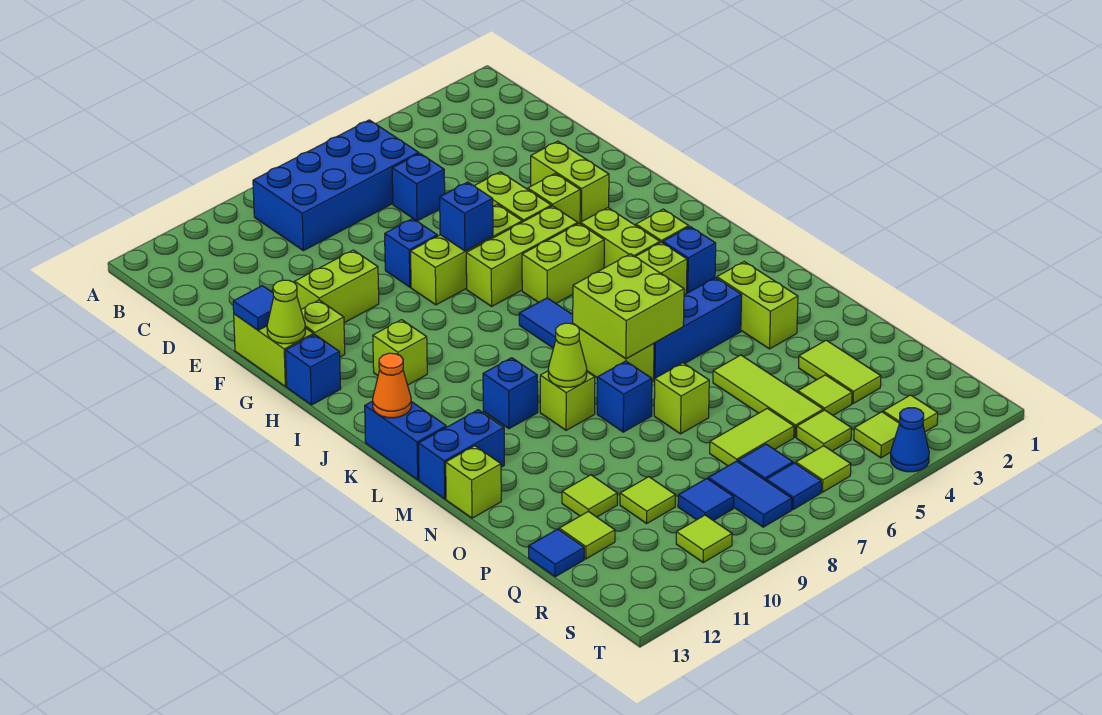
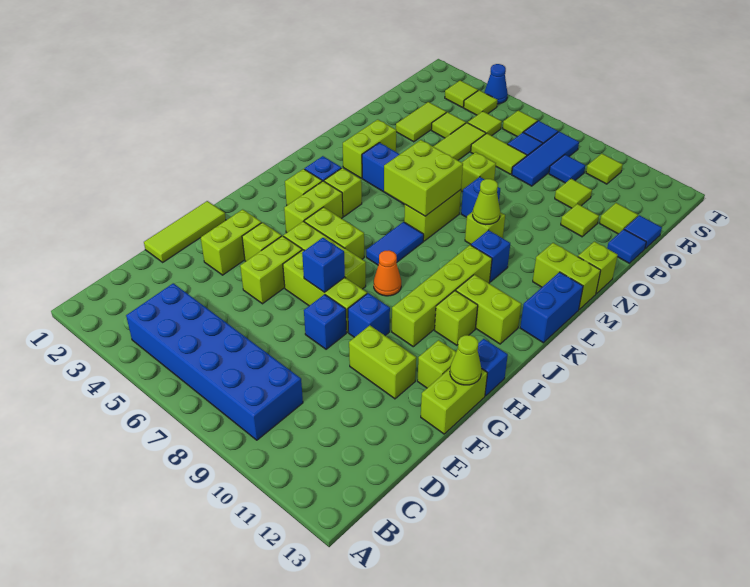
blue 2x4 brick [253,120,419,251] -> blue 2x6 brick [126,283,303,440]
blue 1x1 brick [392,153,445,221] -> blue 1x1 brick moved to [348,293,390,337]
none -> lime 1x3 tile [144,201,226,262]
blue 1x1 tile [233,286,274,330] -> blue 1x1 tile moved to [607,229,646,263]
none -> lime 1x4 brick [392,245,492,347]
none -> lime 1x2 brick [456,275,521,344]
orange 1x1 cone [373,353,411,418] -> orange 1x1 cone moved to [374,250,401,296]
blue 1x2 brick [418,410,504,499] -> lime 1x2 brick [533,243,601,309]
blue 1x2 tile [708,461,792,527] -> blue 1x3 tile [512,132,579,186]

